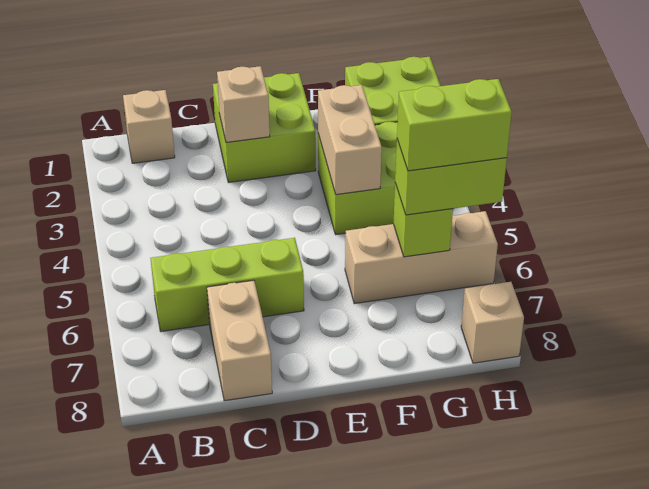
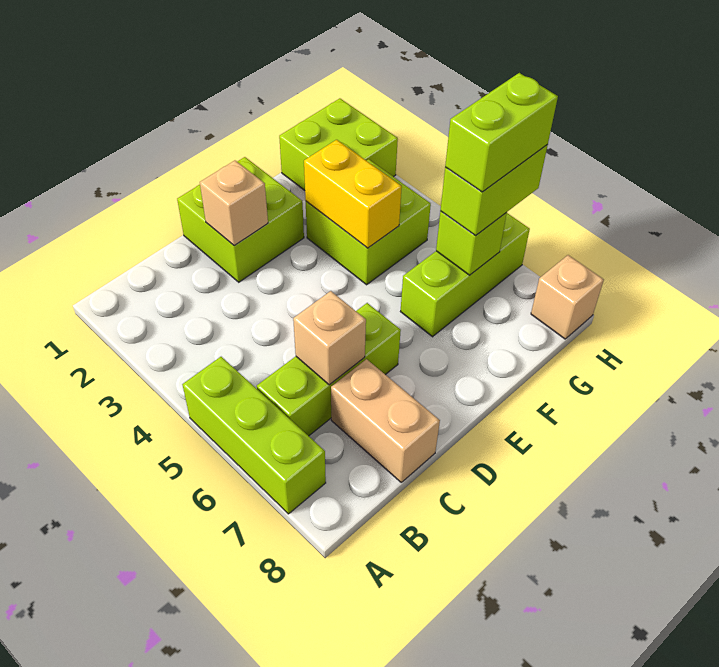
none -> lime 1x3 brick [182,357,326,514]
tan 1x1 brick [123,90,175,163] -> tan 1x1 brick moved to [293,291,366,385]
tan 1x2 brick [318,85,382,195] -> yellow 1x2 brick [304,140,402,248]
tan 1x3 brick [345,211,498,304] -> lime 1x3 brick [401,213,530,337]

